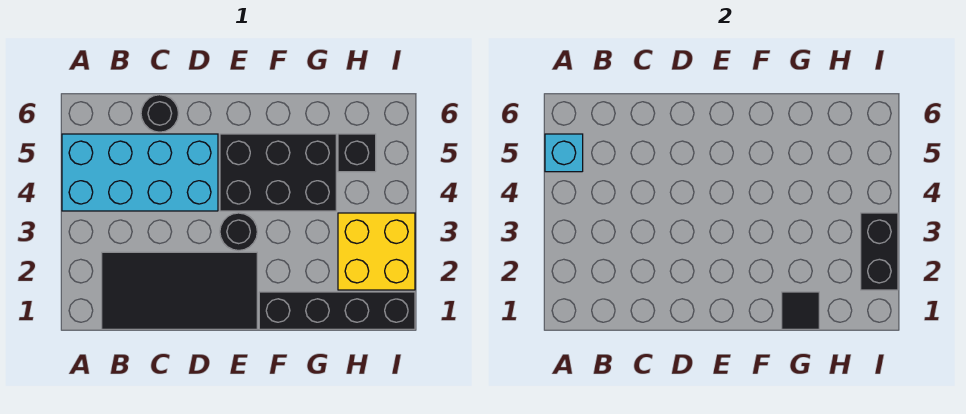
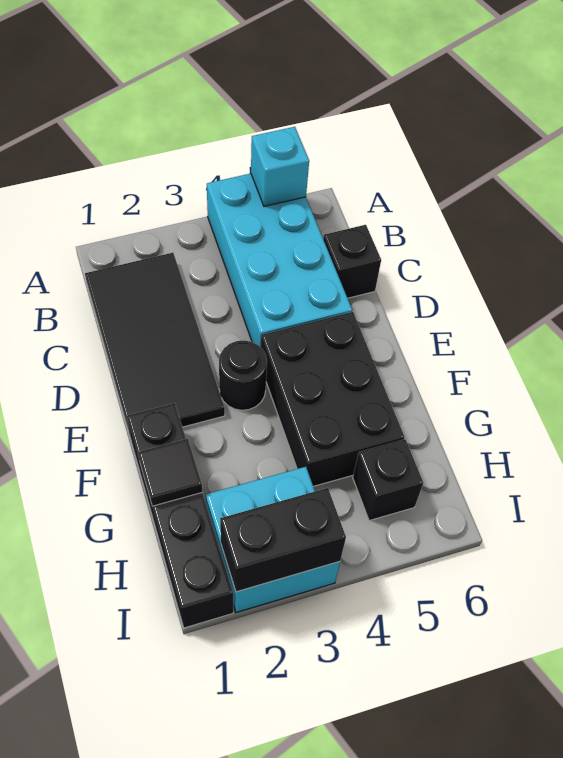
black 1x1 round brick [141,95,179,132] -> black 1x1 brick [323,225,381,298]
yellow 2x2 brick [338,213,415,290] -> cyan 2x2 brick [206,467,340,612]

